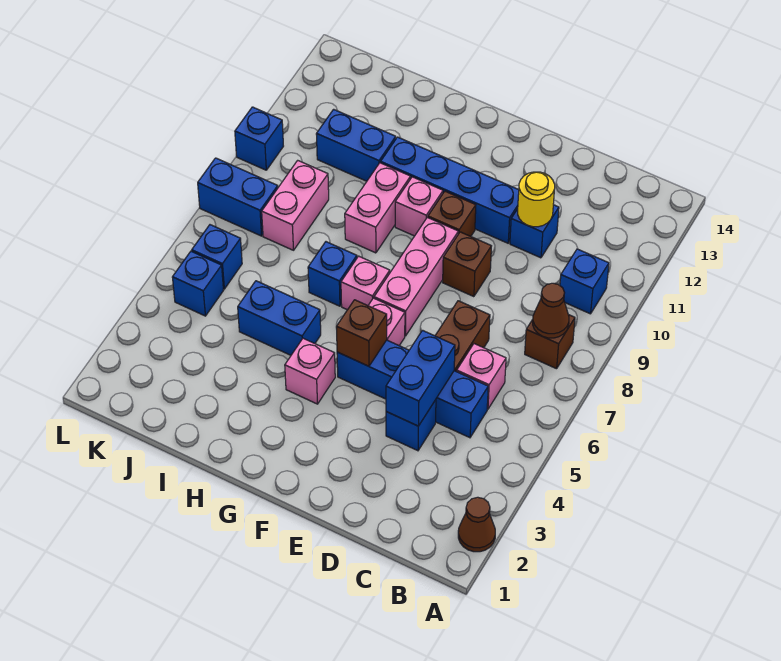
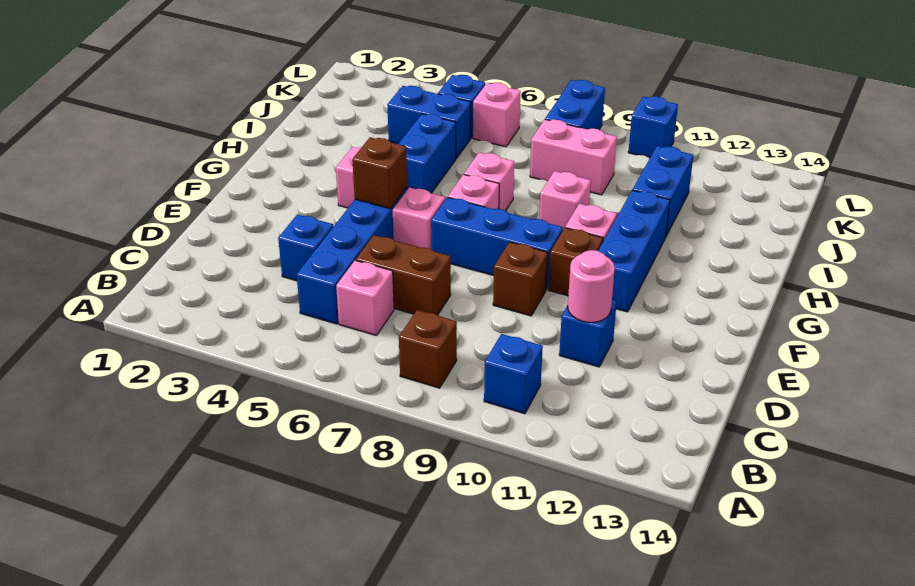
brown 1x1 cone [458,497,495,552] -> none
brown 1x1 cone [533,283,569,338] -> none
blue 1x2 brick [386,330,455,426] -> blue 1x2 brick moved to [387,86,471,159]
yellow 1x1 round brick [518,172,555,227] -> pink 1x1 round brick [568,250,615,322]
blue 1x4 brick [381,137,519,243] -> blue 1x3 brick [598,190,670,312]
pink 1x3 brick [374,217,458,336] -> blue 1x3 brick [431,197,563,290]
blue 1x1 brick [308,242,357,306] -> pink 1x1 brick [464,153,514,211]
pink 1x2 brick [345,163,411,253] -> pink 1x1 brick [539,171,591,230]
blue 1x1 brick [192,225,242,289] -> pink 1x1 brick [473,83,521,147]

